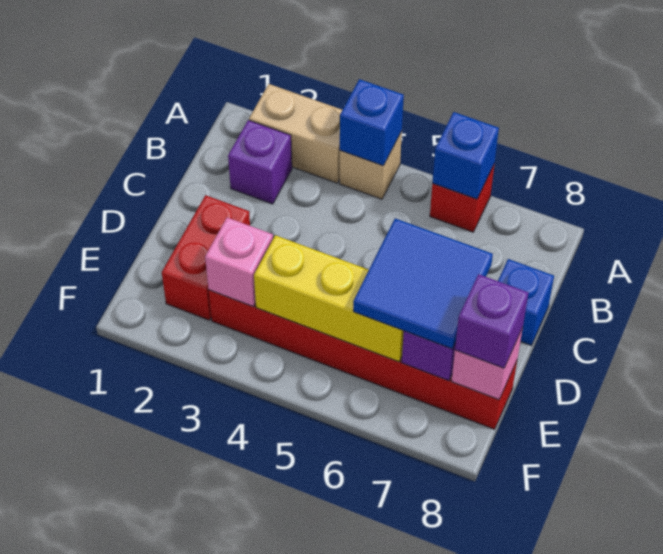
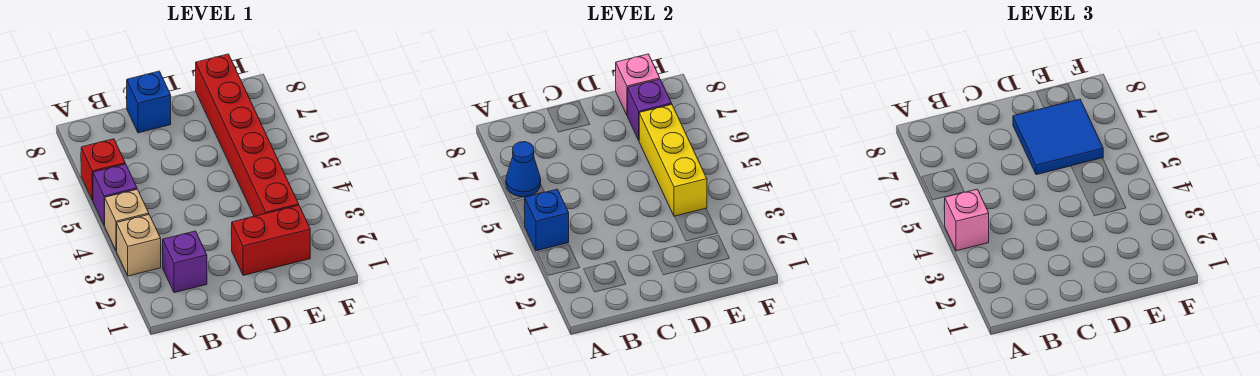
tan 1x2 brick [249,84,342,183] -> tan 1x1 brick [117,215,161,276]
blue 1x1 brick [432,112,499,199] -> blue 1x1 cone [506,142,541,197]
pink 1x1 brick [205,218,273,307] -> pink 1x1 brick moved to [944,189,989,251]
purple 1x1 brick [455,274,528,368] -> purple 1x1 brick moved to [93,164,137,225]

